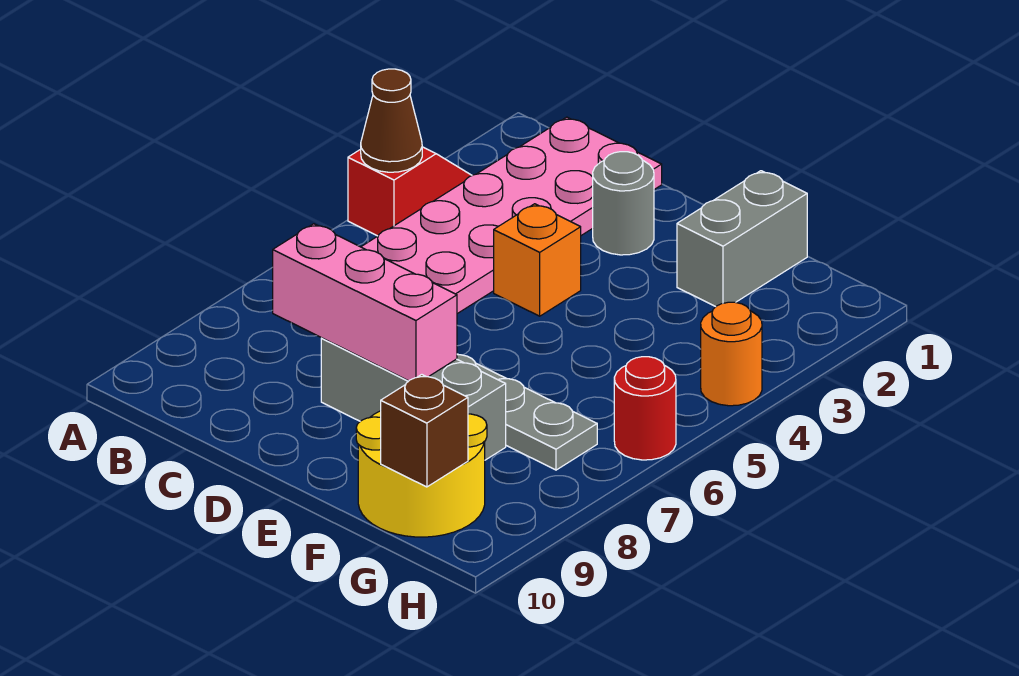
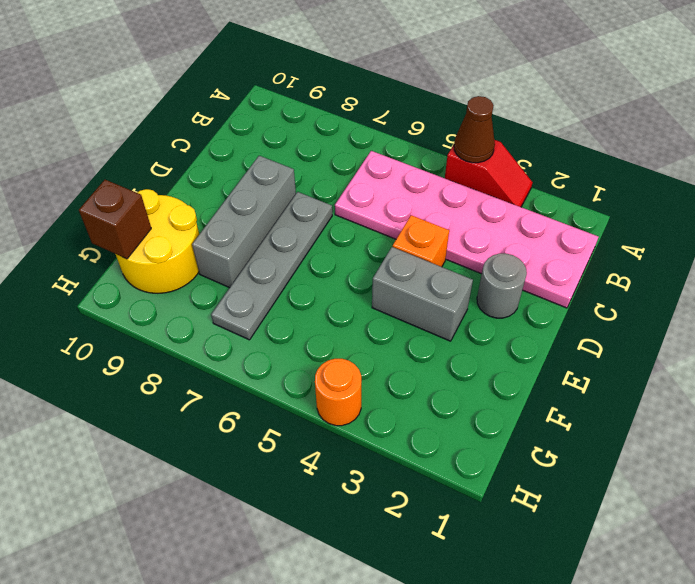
pink 1x3 brick [273,224,457,381] -> none
grey 1x2 brick [677,171,807,307] -> grey 1x2 brick moved to [372,247,473,341]
red 1x1 round brick [614,357,676,460] -> none

